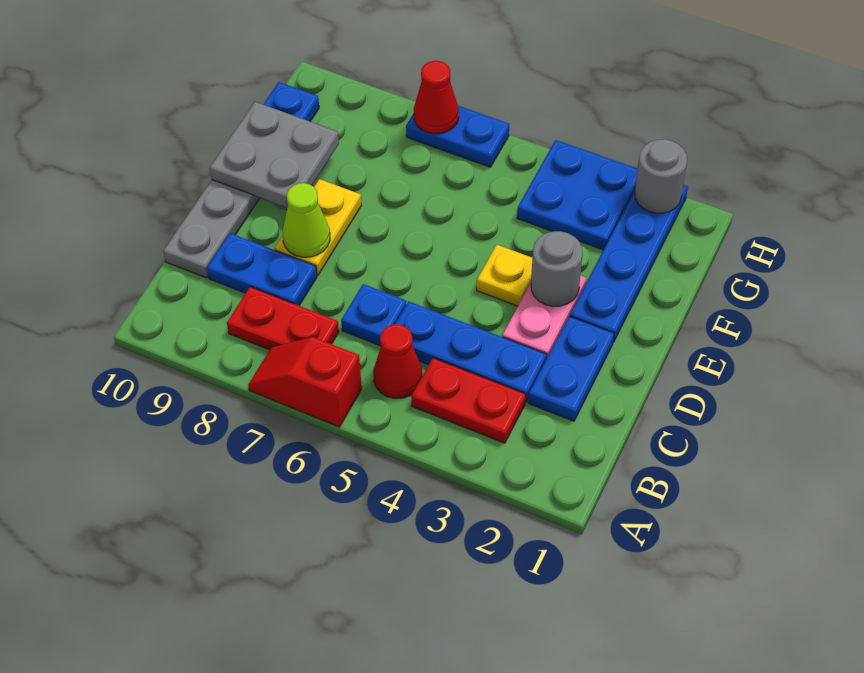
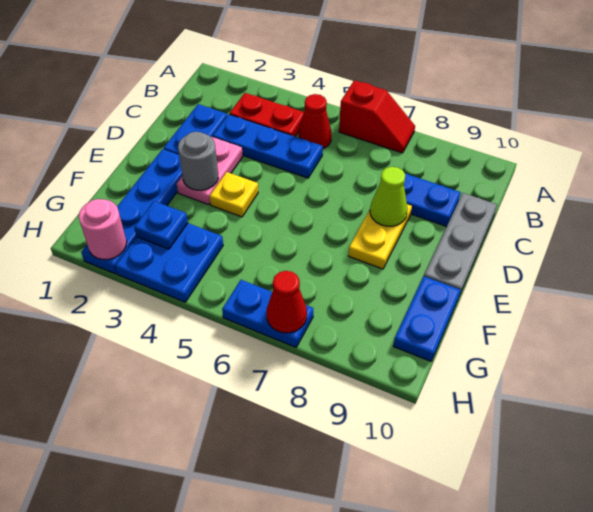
red 1x2 plate [227,287,339,350] -> none
blue 1x1 plate [341,284,406,346] -> blue 1x1 plate moved to [134,201,188,249]
grey 2x2 plate [210,102,339,208] -> none
grey 1x1 round brick [635,139,687,213] -> pink 1x1 round brick [79,199,127,259]

